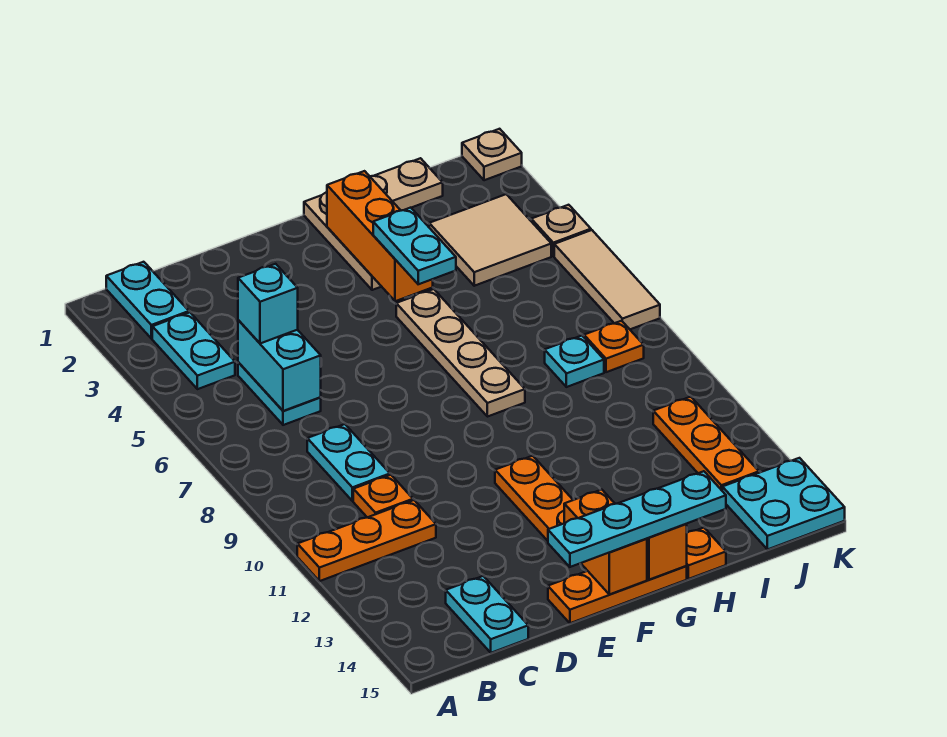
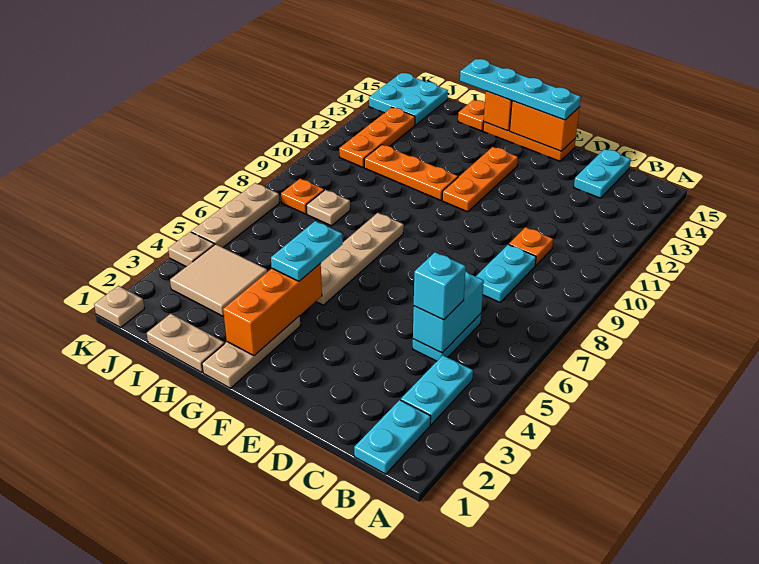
orange 1x3 plate [297,500,436,581] -> orange 1x3 plate moved to [364,145,458,200]
orange 1x2 brick [564,490,647,594] -> orange 1x2 brick turned to [509,101,580,151]
cyan 1x1 plate [545,336,604,387] -> tan 1x1 plate [306,190,350,226]
tan 1x3 tile [554,230,660,329] -> tan 1x3 plate [191,183,279,247]

